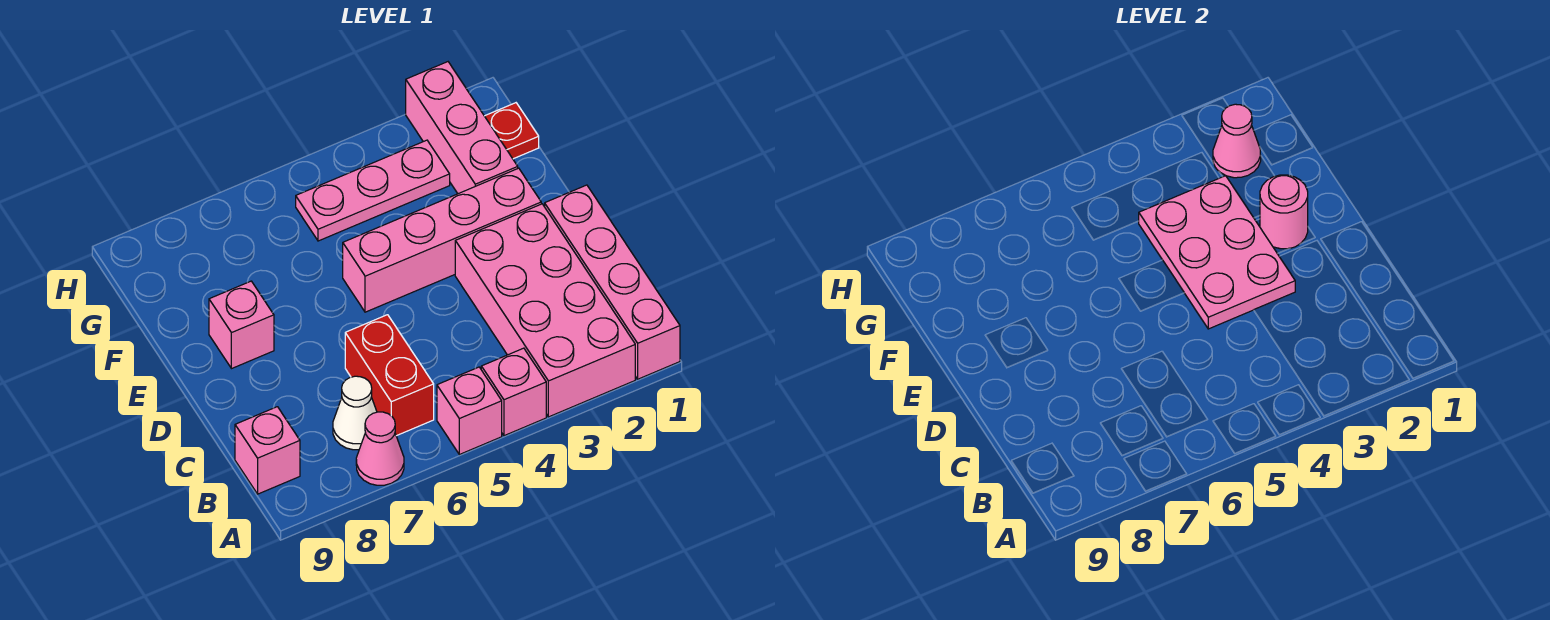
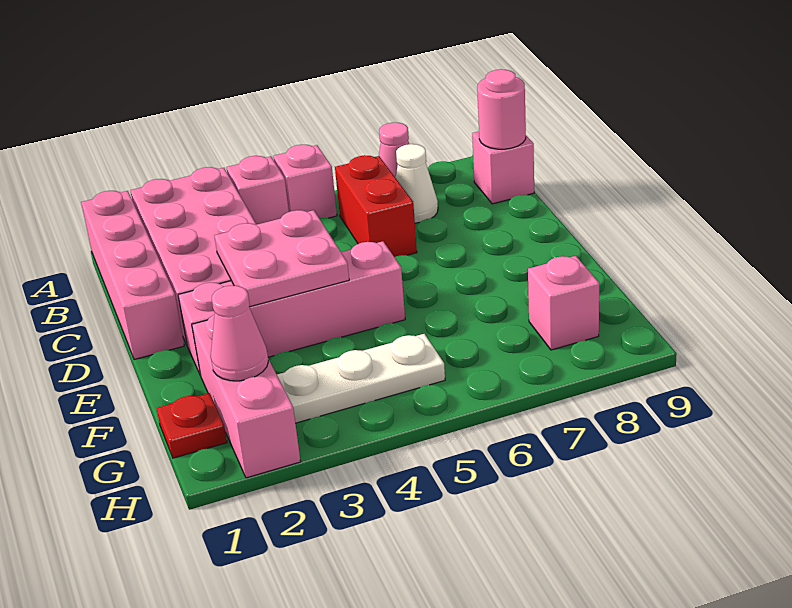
pink 2x3 plate [1139,176,1295,329] -> pink 2x2 plate [214,210,349,307]
pink 1x1 round brick [1260,175,1308,249] -> pink 1x1 round brick moved to [477,69,526,149]
pink 1x1 brick [209,281,274,369] -> pink 1x1 brick moved to [528,256,599,350]
pink 1x3 plate [296,140,450,241] -> white 1x3 plate [277,334,445,423]

